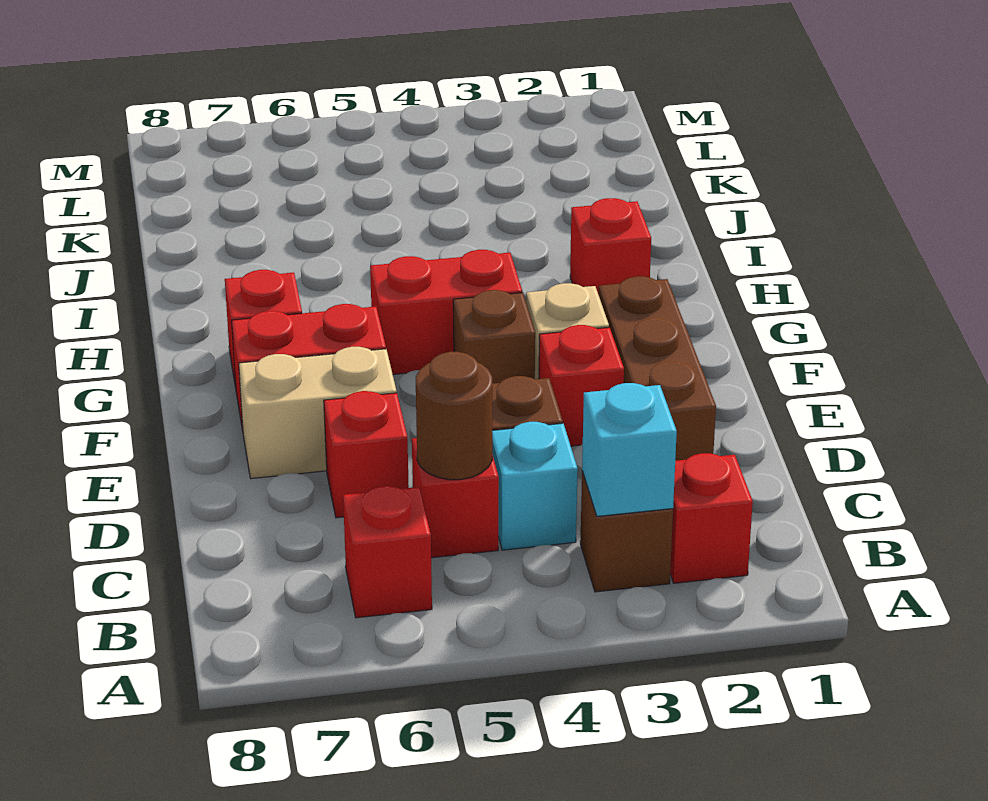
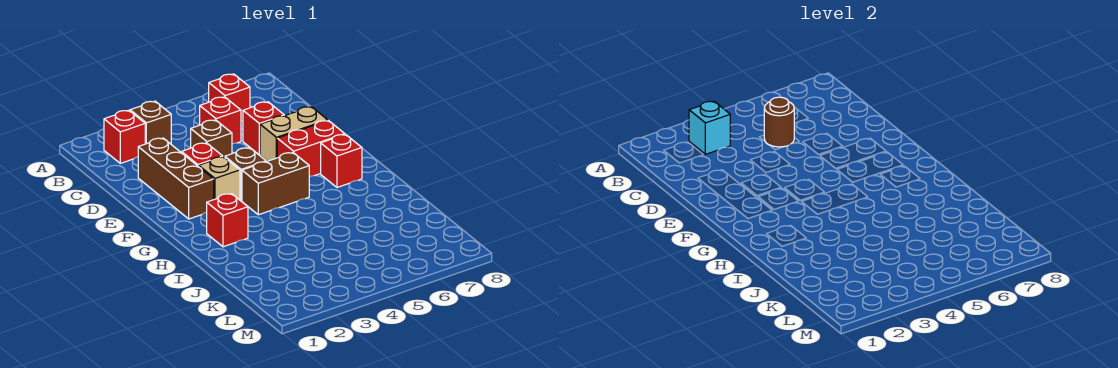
cyan 1x1 brick [492,422,578,550] -> none
red 1x2 brick [370,250,522,374] -> brown 1x2 brick [242,153,309,215]

